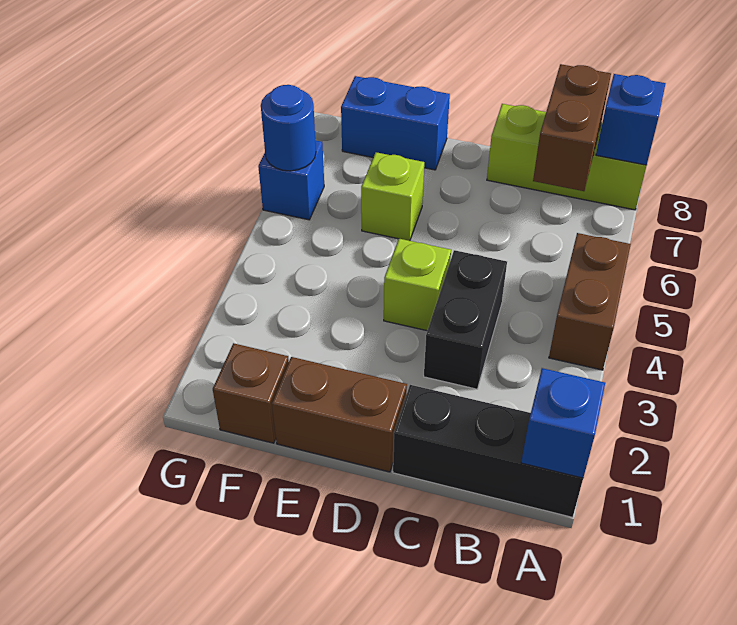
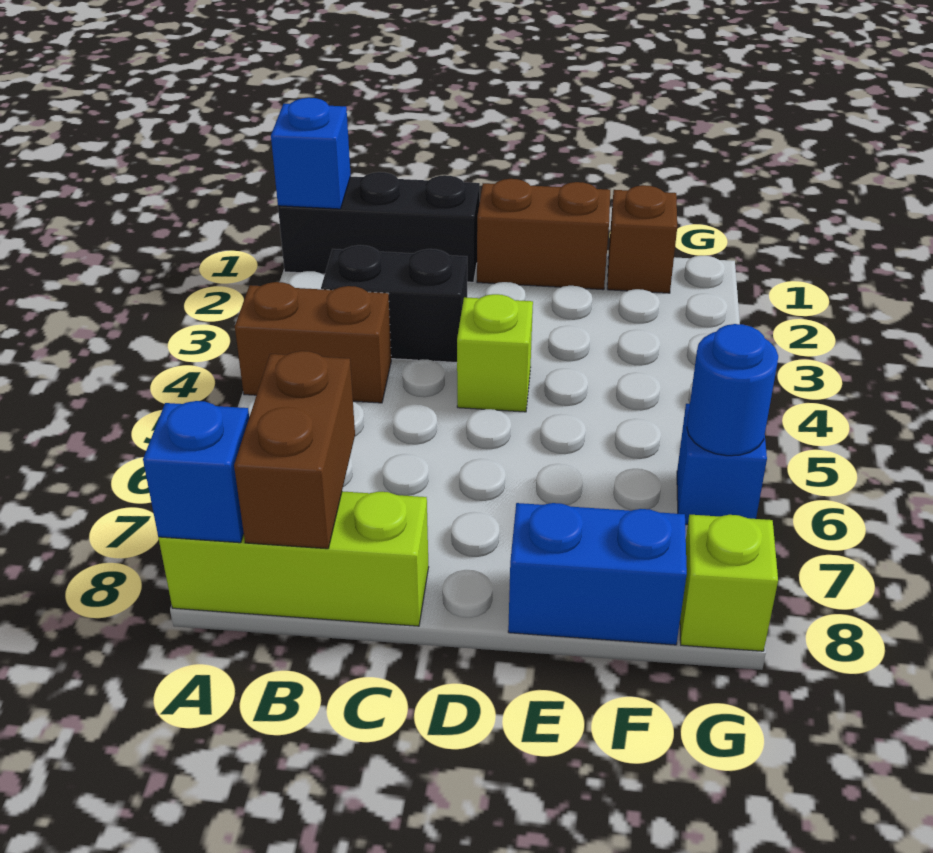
brown 1x2 brick [549,233,631,370] -> brown 1x2 brick turned to [235,282,391,403]
black 1x2 brick [424,250,507,389] -> black 1x2 brick turned to [321,245,467,362]
lime 1x1 brick [361,152,424,241] -> lime 1x1 brick moved to [680,515,778,651]

